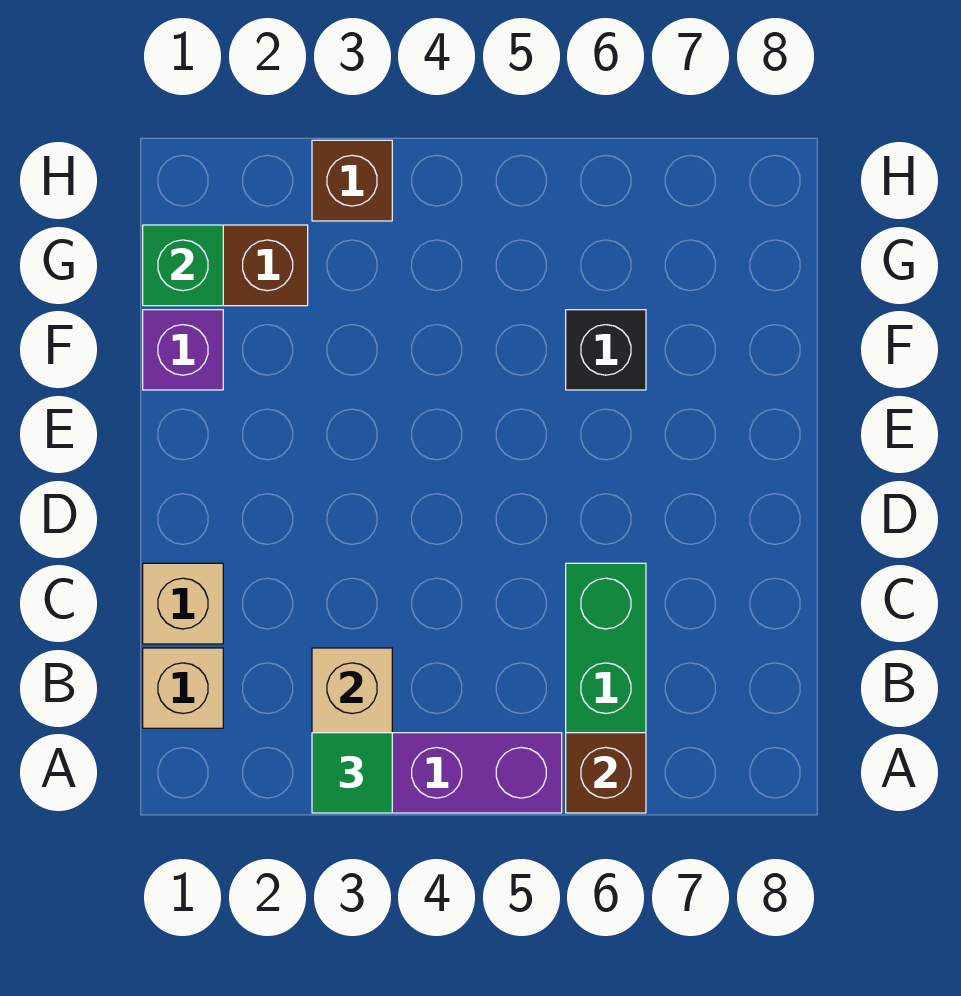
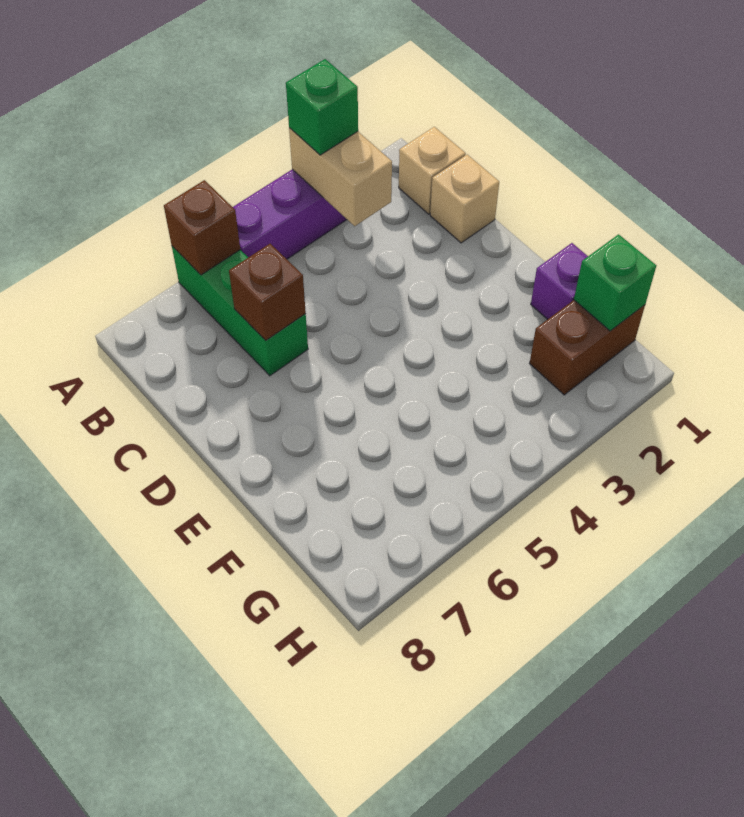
green 1x1 tile [312,733,392,813] -> green 1x1 brick [286,59,358,155]
black 1x1 brick [566,310,646,390] -> none
brown 1x1 brick [312,140,392,221] -> brown 1x1 brick moved to [229,244,306,340]

